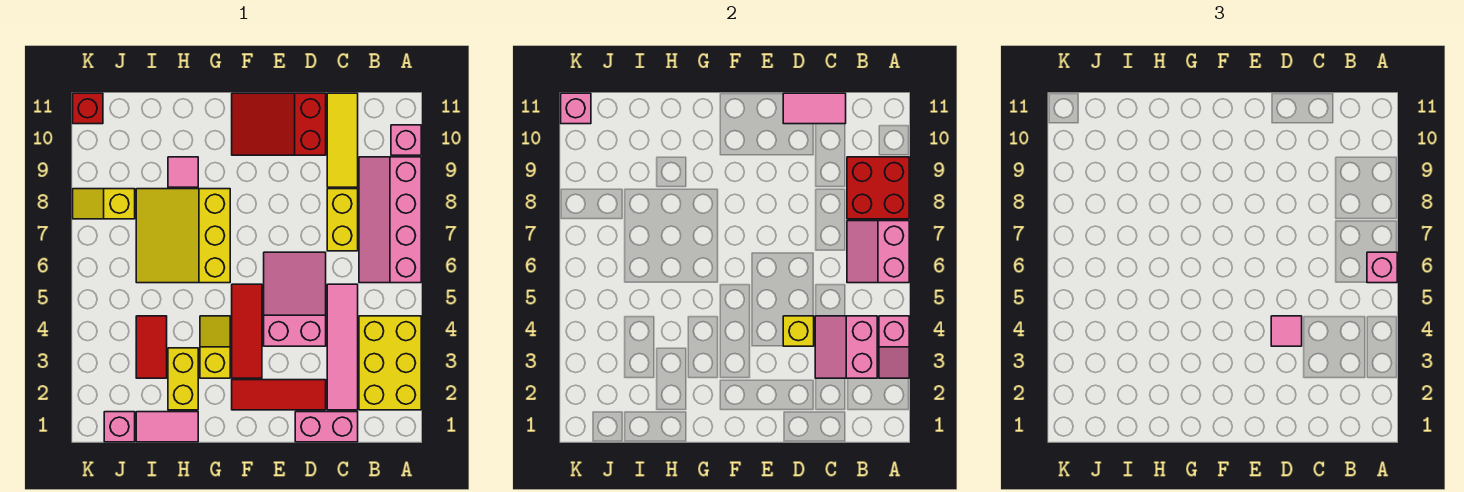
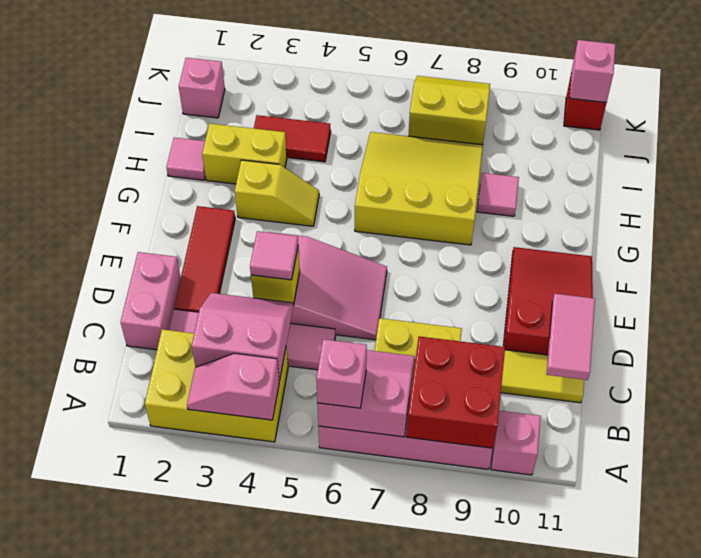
red 1x3 tile [232,284,262,378] -> none
pink 1x2 tile [136,412,198,442] -> pink 1x1 tile [166,138,205,180]
yellow 1x2 slope [73,189,135,219] -> yellow 2x2 slope [409,76,490,145]

